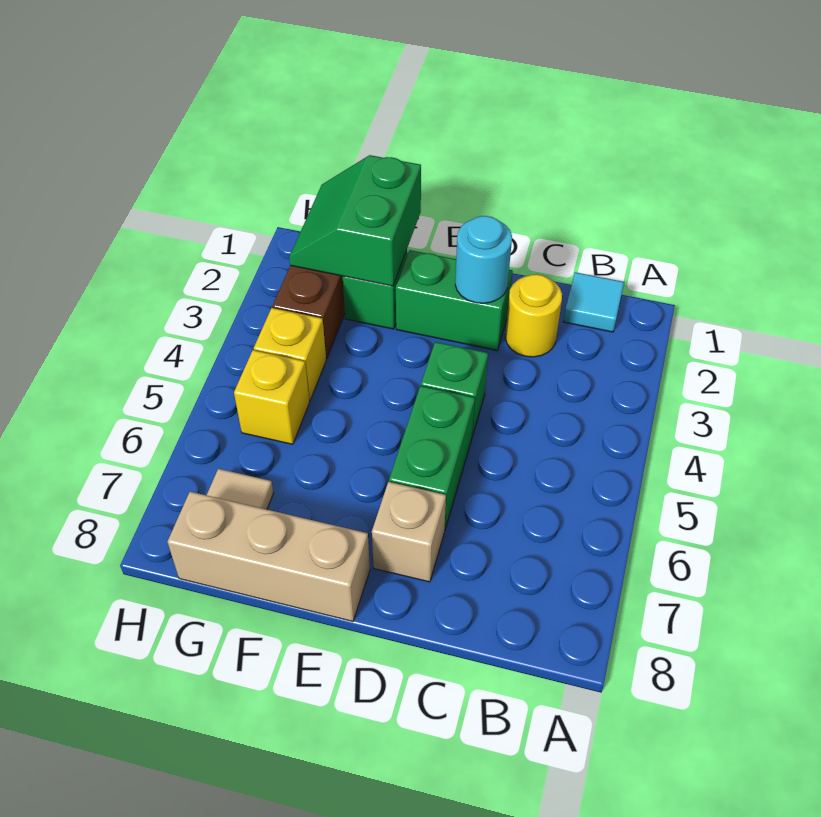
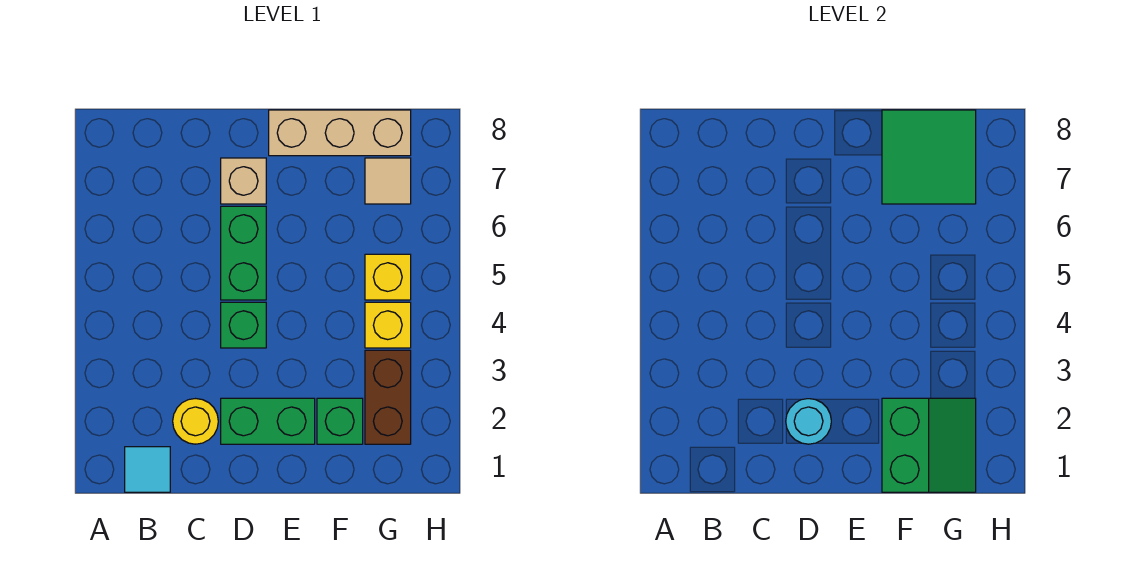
none -> green 2x2 tile [882,110,976,204]

